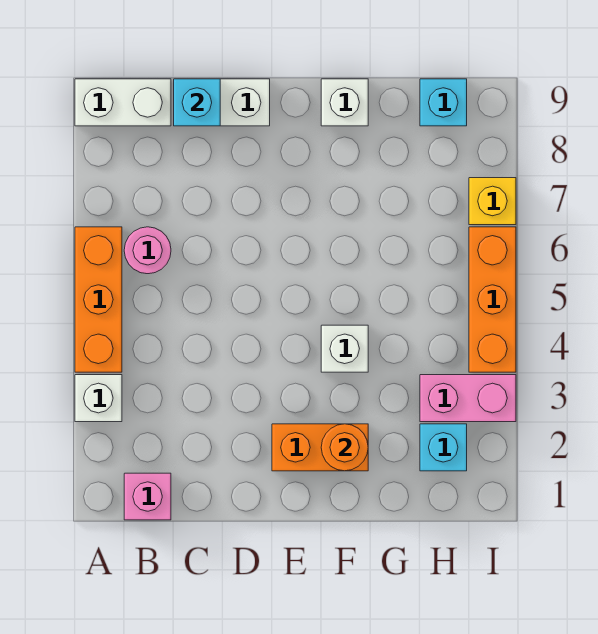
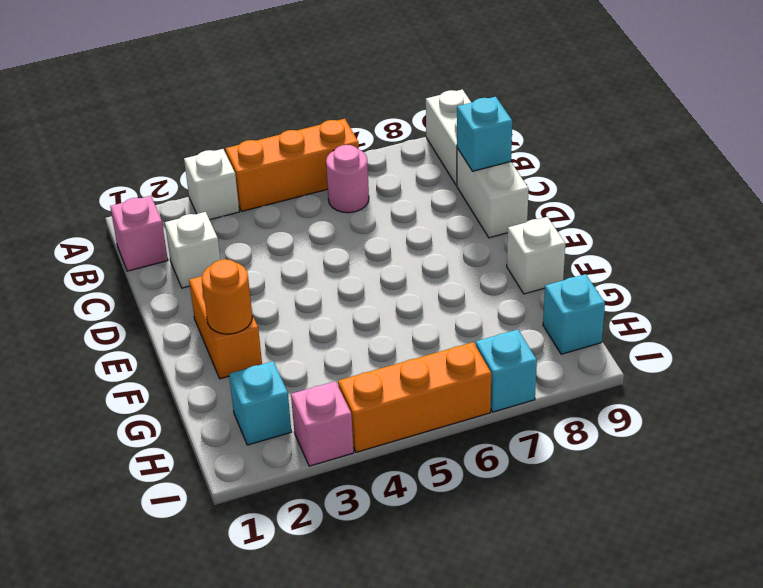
white 1x1 brick [321,325,368,372] -> white 1x1 brick moved to [165,212,220,288]
pink 1x2 brick [420,375,516,422] -> pink 1x1 brick [291,381,354,466]
yellow 1x1 brick [469,178,516,225] -> cyan 1x1 brick [476,330,537,412]

